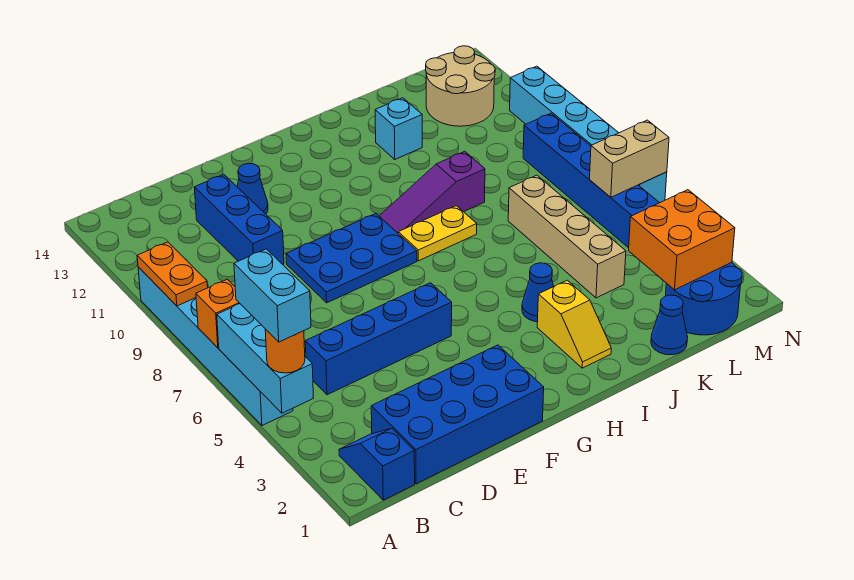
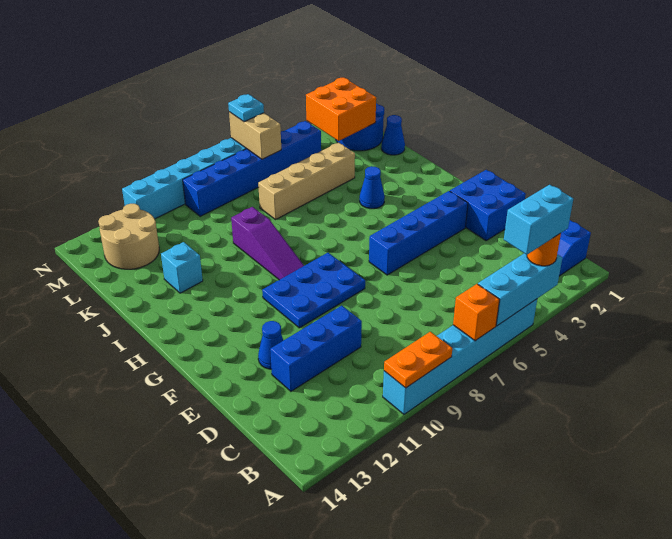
blue 2x4 brick [371,345,544,484] -> blue 2x2 brick [450,170,526,240]
blue 1x4 brick [305,283,452,395] -> blue 1x4 brick turned to [369,191,468,275]
blue 2x3 plate [286,214,417,303] -> blue 2x3 plate turned to [262,253,365,328]
yellow 1x2 plate [398,206,477,261] -> none
yellow 1x2 slope [537,280,611,368] -> none
none -> cyan 1x1 plate [228,94,264,122]

